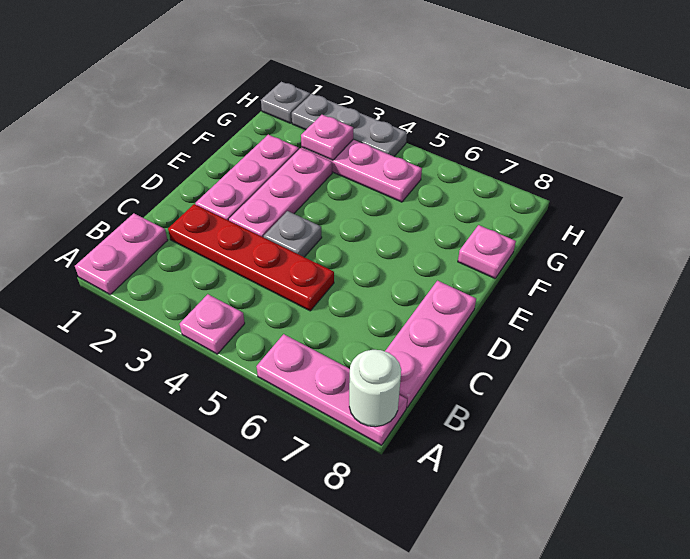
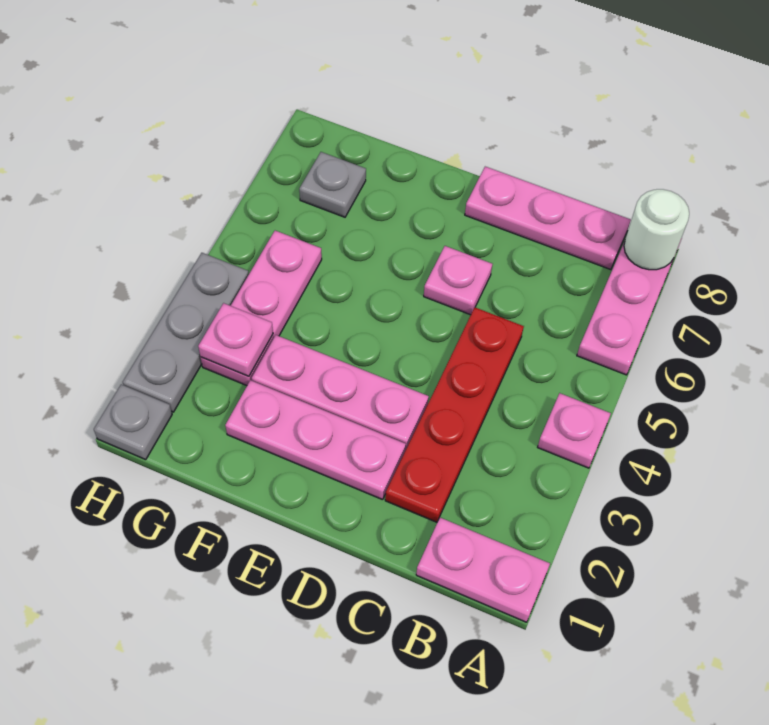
grey 1x1 plate [264,211,322,257] -> grey 1x1 plate moved to [299,152,366,217]
pink 1x1 plate [458,225,516,278] -> pink 1x1 plate moved to [424,246,492,315]

